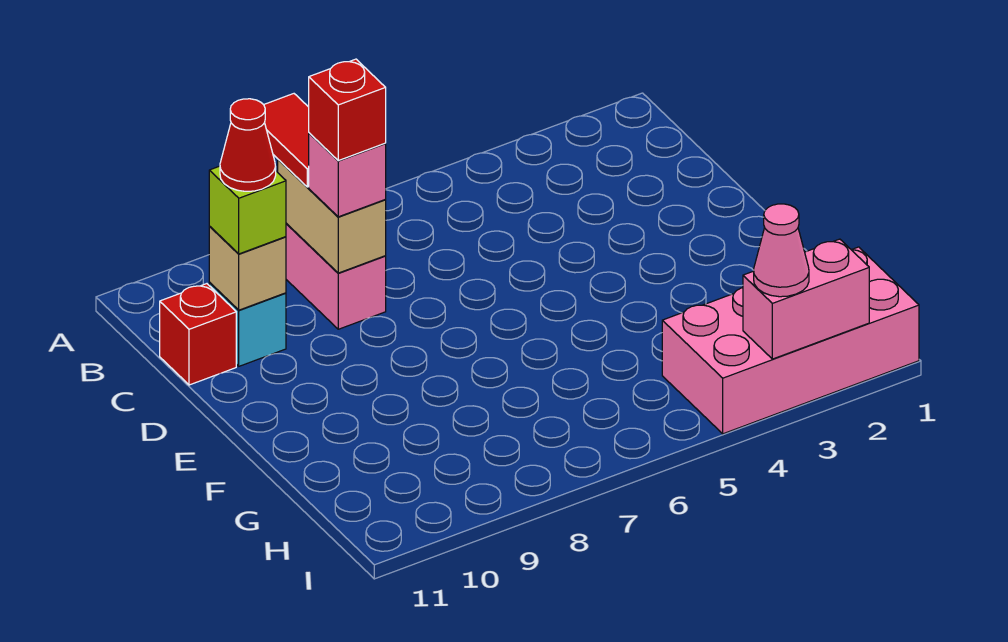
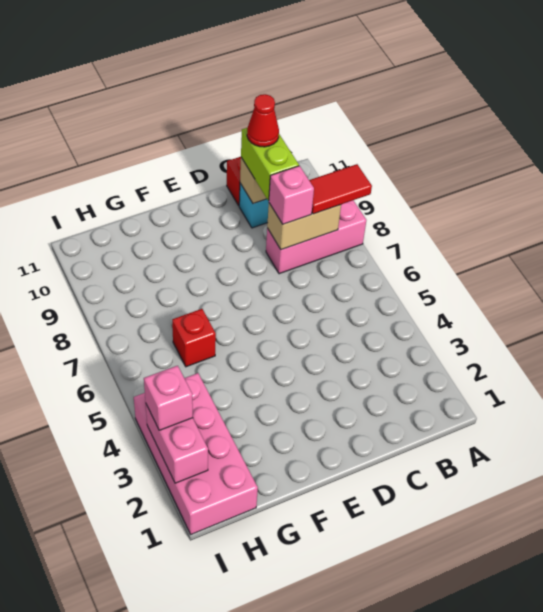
red 1x1 brick [309,59,386,161] -> red 1x1 brick moved to [172,309,216,367]
lime 1x1 brick [209,166,286,254] -> lime 1x2 brick [241,128,299,201]
pink 1x1 cone [754,204,809,297] -> pink 1x1 brick [144,366,193,430]

